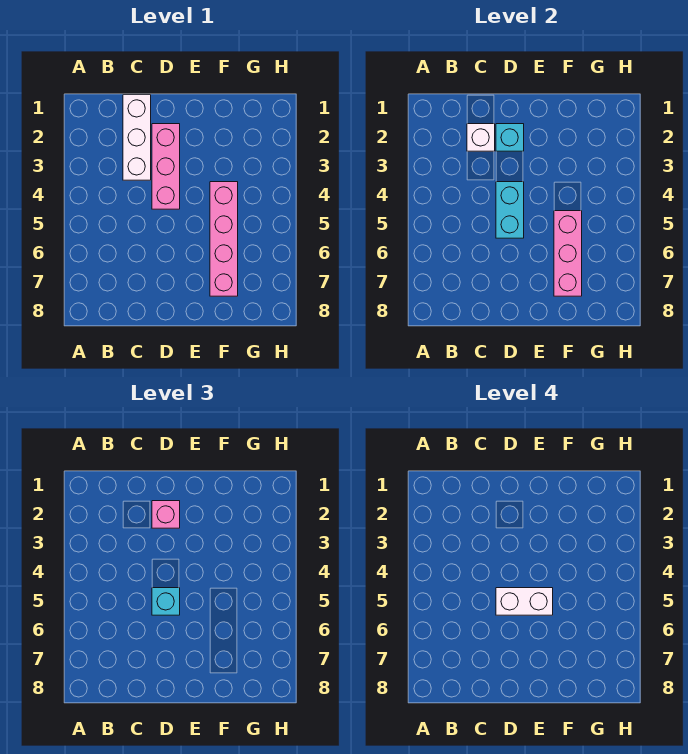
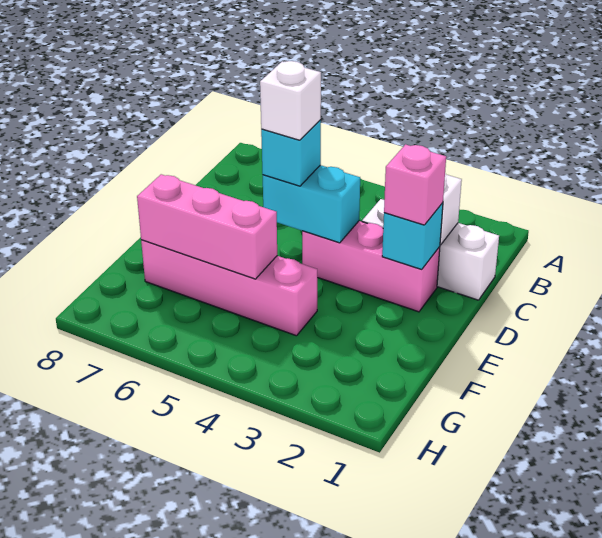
white 1x2 brick [496,588,553,615] -> white 1x1 brick [260,61,321,140]

